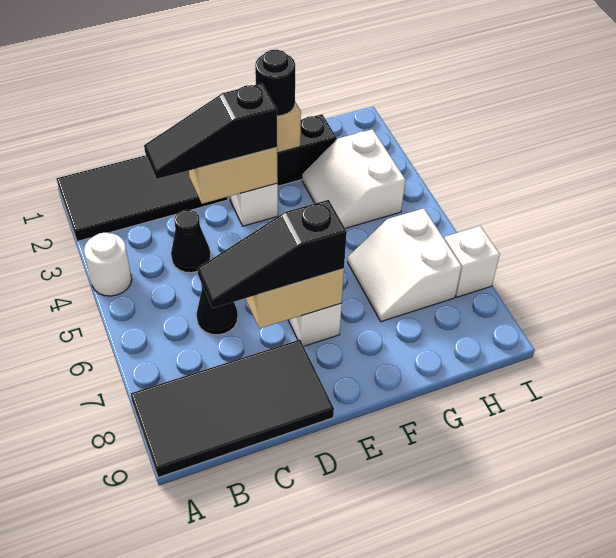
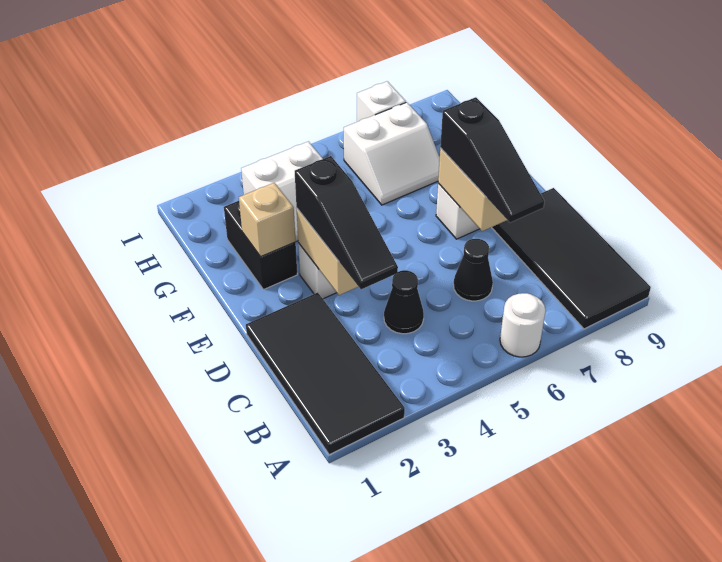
white 1x1 round brick [84,233,132,296] -> white 1x1 round brick moved to [500,293,546,357]
black 1x1 round brick [255,50,295,116] -> none

